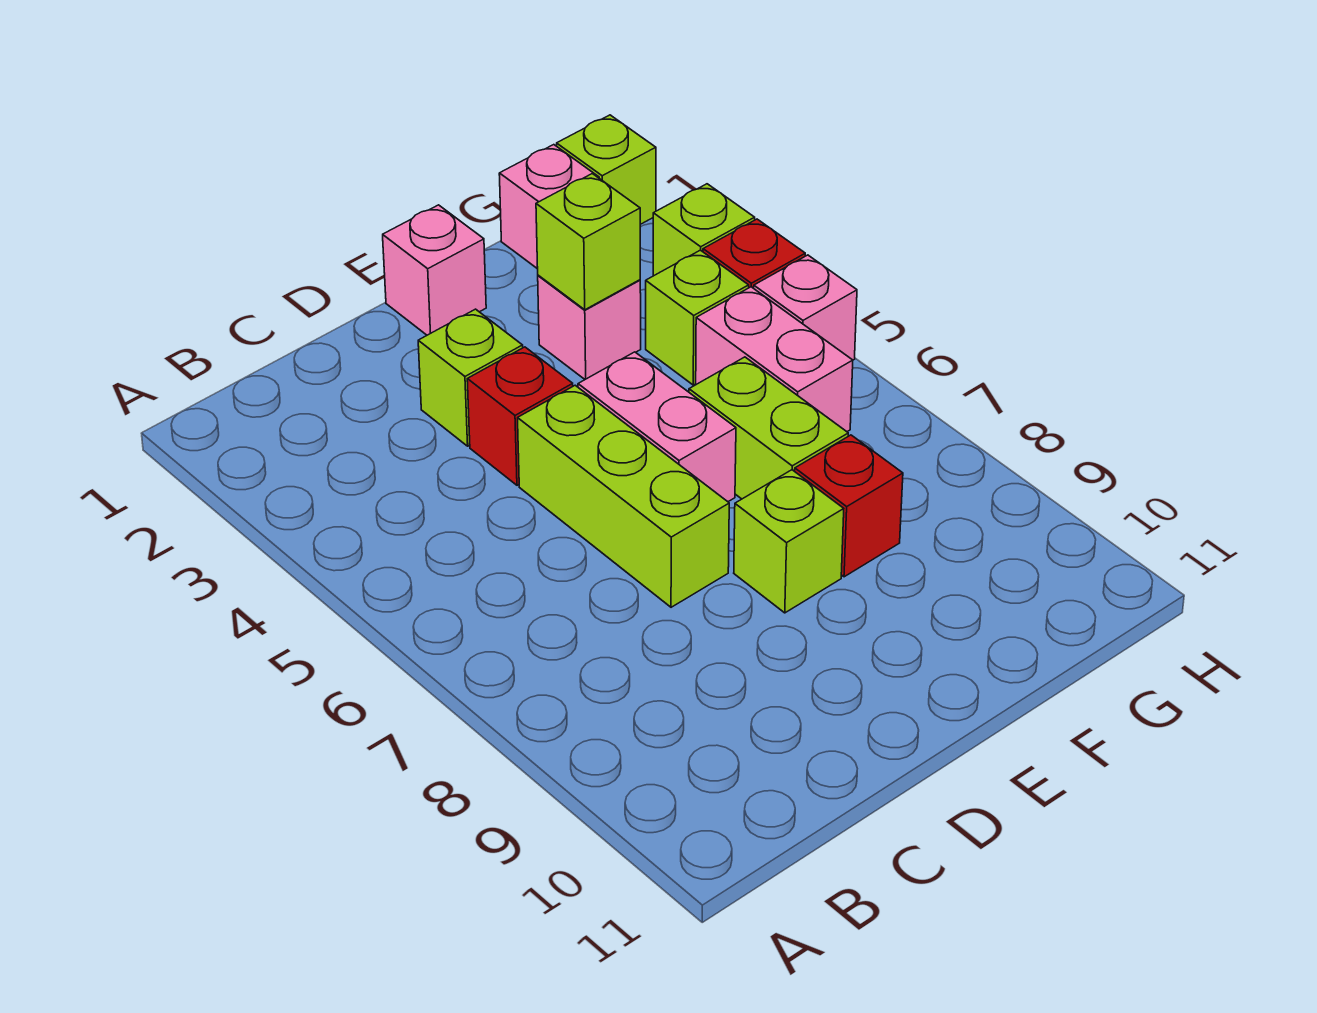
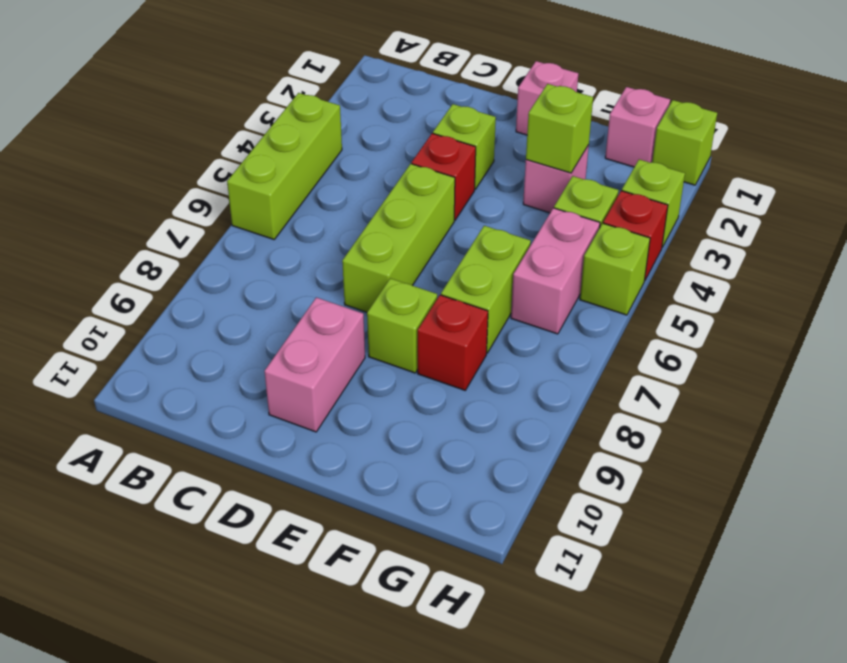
none -> lime 1x3 brick [227,93,342,239]
pink 1x2 brick [578,352,736,502] -> pink 1x2 brick moved to [265,297,365,432]
pink 1x1 brick [754,255,857,360] -> lime 1x1 brick [580,223,650,315]

